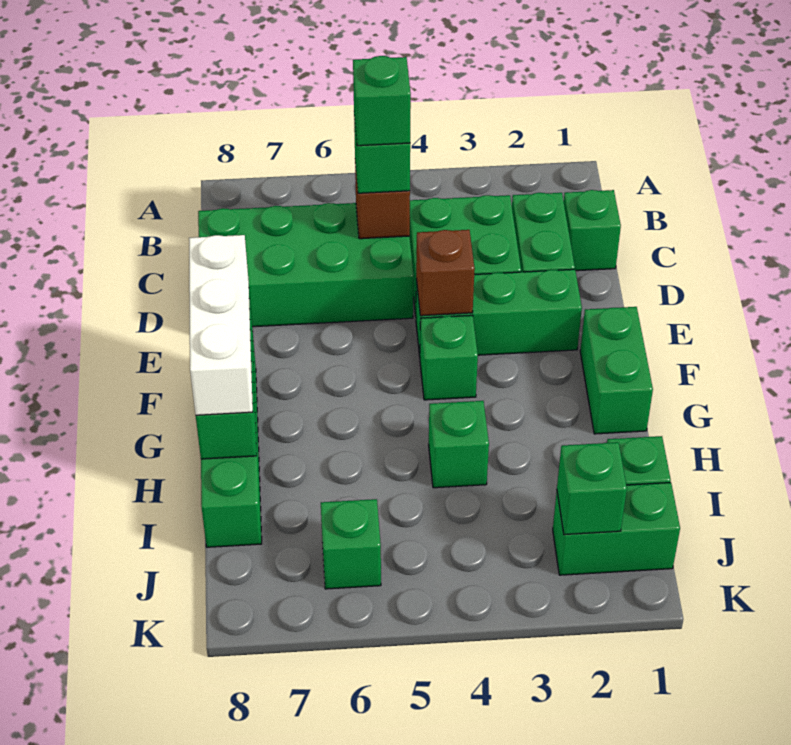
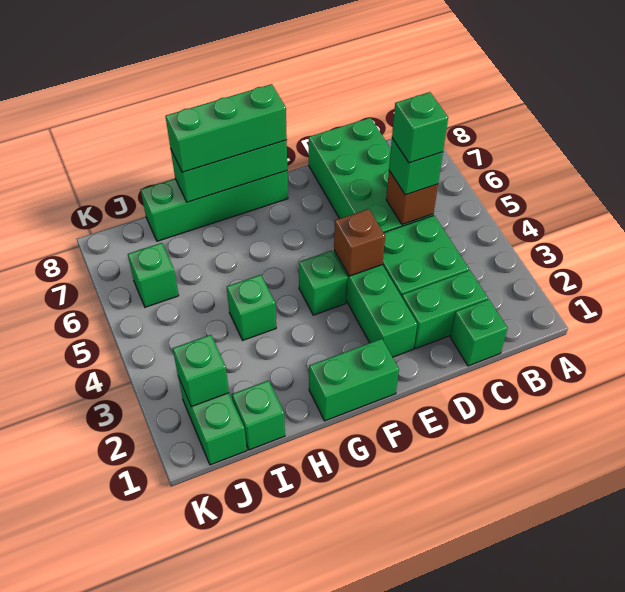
white 1x3 brick [189,235,253,415] -> green 1x3 brick [165,84,287,172]

